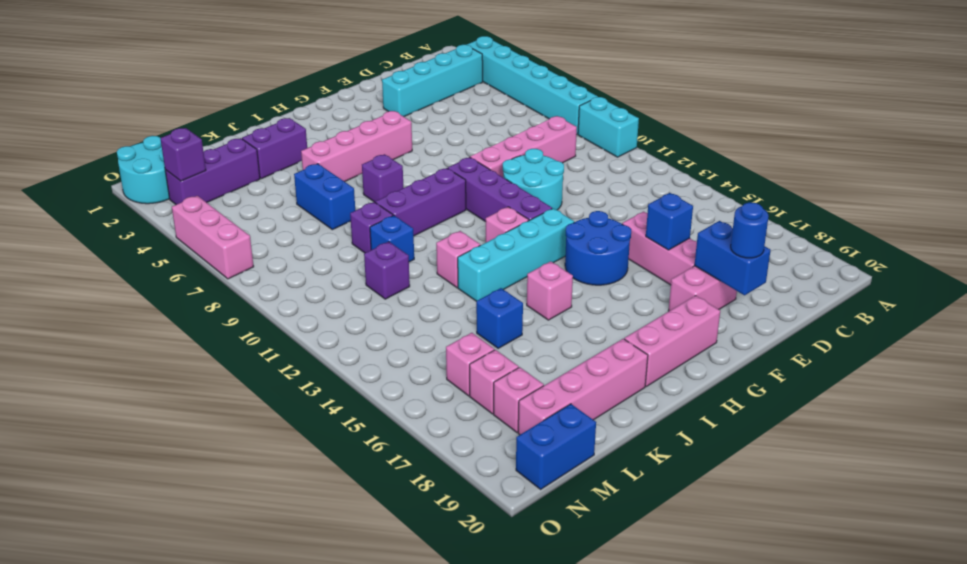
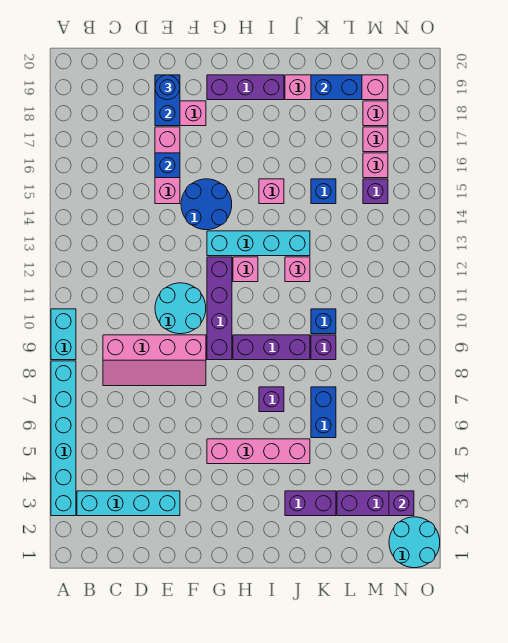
pink 1x3 brick [624,296,720,386] -> purple 1x3 brick [207,75,284,100]
purple 1x1 brick [364,242,410,299] -> purple 1x1 brick moved to [363,179,388,204]
blue 1x2 brick [516,404,596,489] -> blue 1x2 brick moved to [311,75,362,100]
pink 1x3 brick [172,196,254,279] -> none

